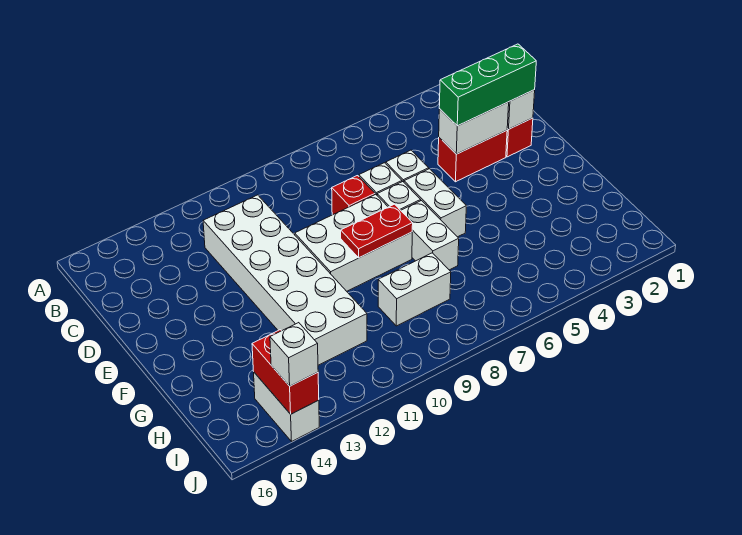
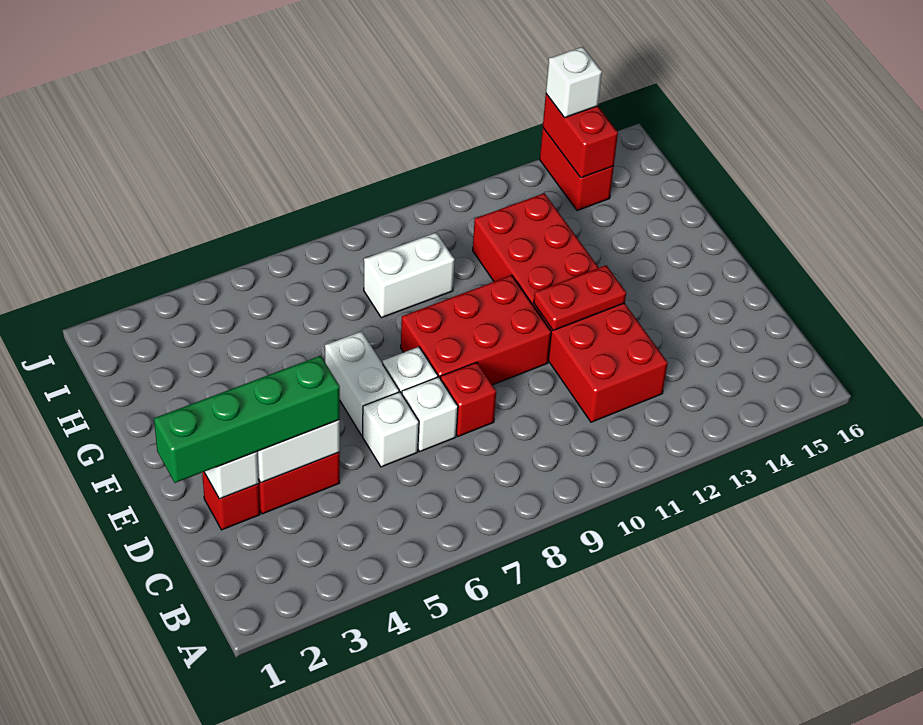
white 2x6 brick [203,195,367,365] -> red 2x6 brick [473,193,668,422]
green 1x3 brick [439,44,536,126] -> green 1x4 brick [154,356,340,483]
white 2x3 brick [295,194,412,291] -> red 2x3 brick [401,275,551,385]
white 1x2 brick [401,201,459,270] -> none
red 1x2 plate [341,204,413,258] -> red 1x2 plate moved to [534,265,626,331]
white 1x2 brick [254,373,319,441] -> red 1x2 brick [540,128,614,211]

